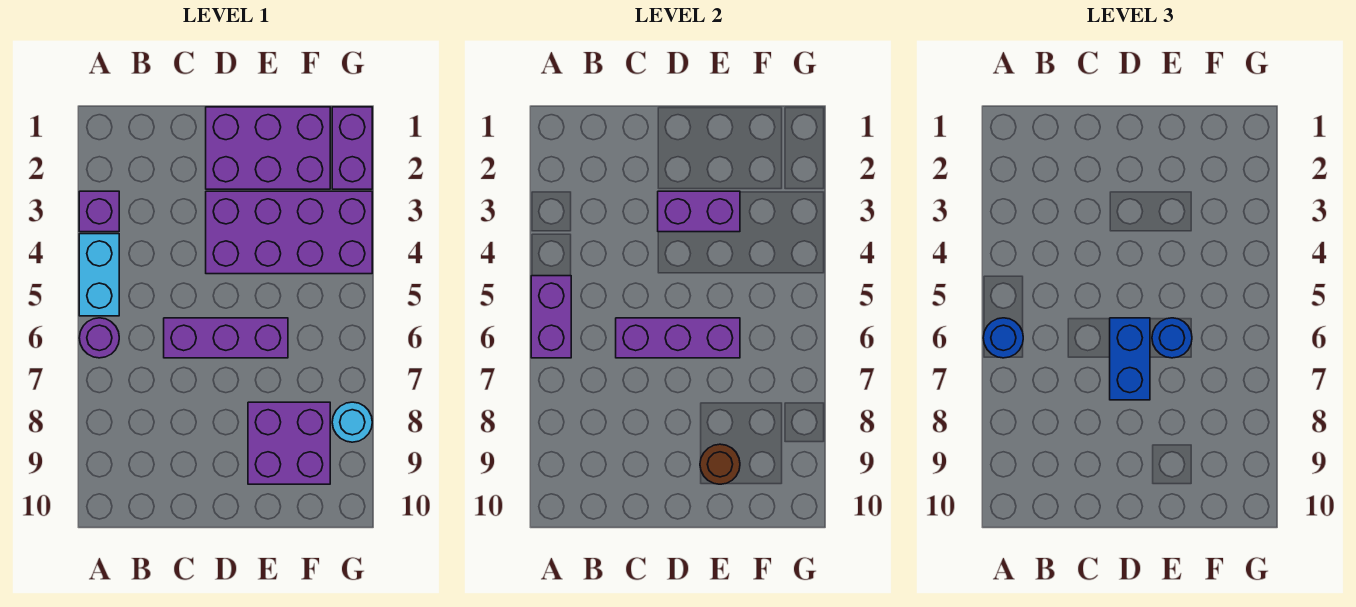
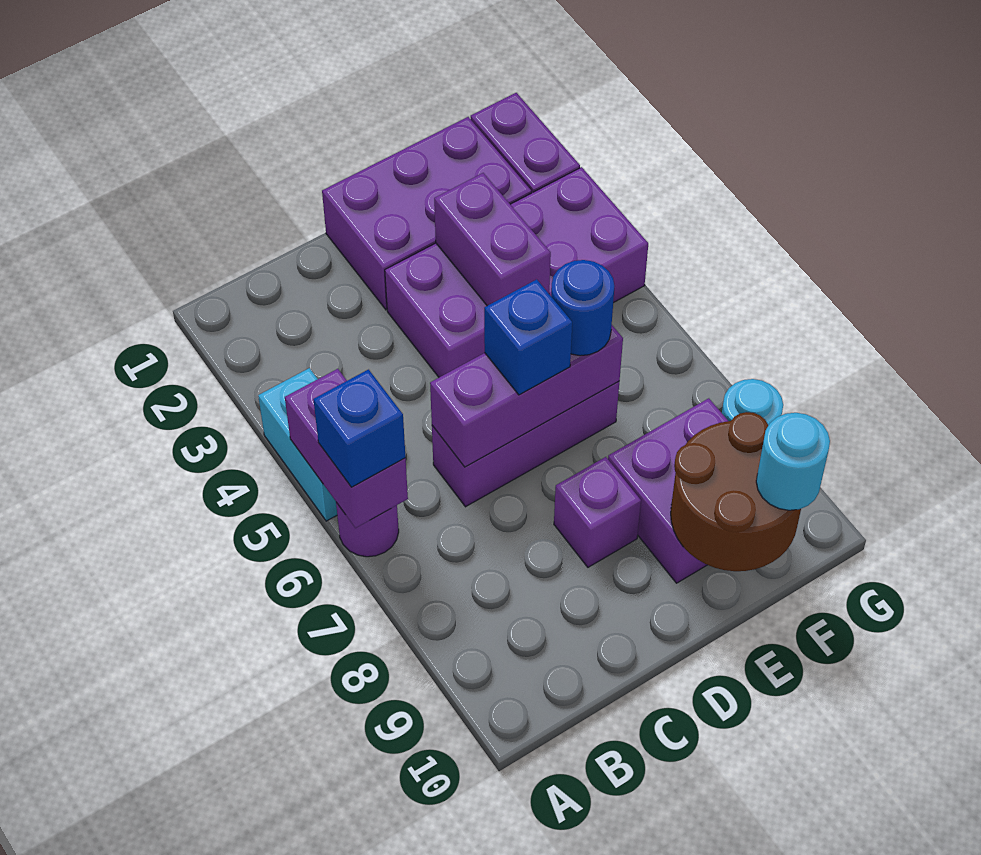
purple 1x1 brick [79,191,119,232] -> purple 1x1 brick moved to [554,457,641,567]
blue 1x1 round brick [983,318,1023,358] -> blue 1x1 brick [313,370,405,487]
purple 1x2 brick [658,191,740,232] -> purple 1x2 brick turned to [434,173,551,306]
blue 1x2 brick [1110,318,1150,400] -> blue 1x1 brick [484,279,572,395]
brown 1x1 round brick [700,444,740,484] -> brown 2x2 round brick [671,412,801,571]
none -> cyan 1x1 round brick [756,413,830,510]

